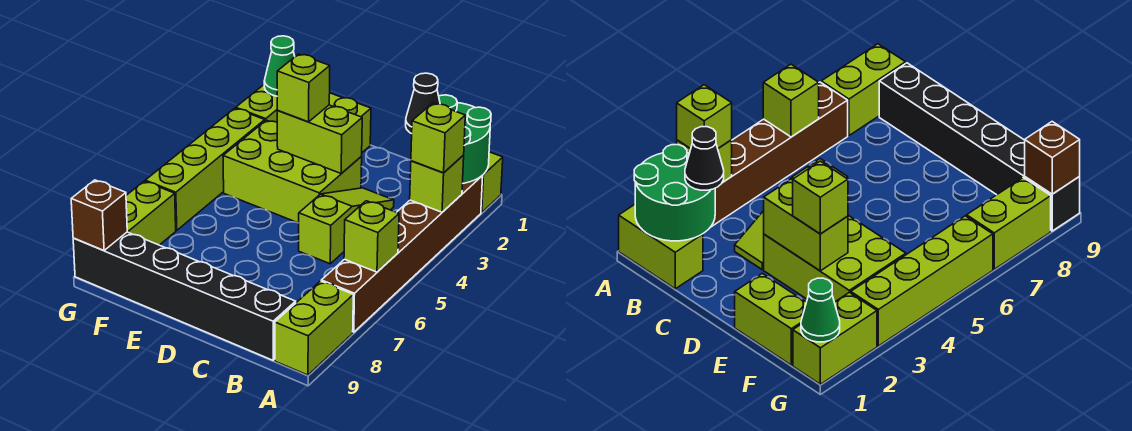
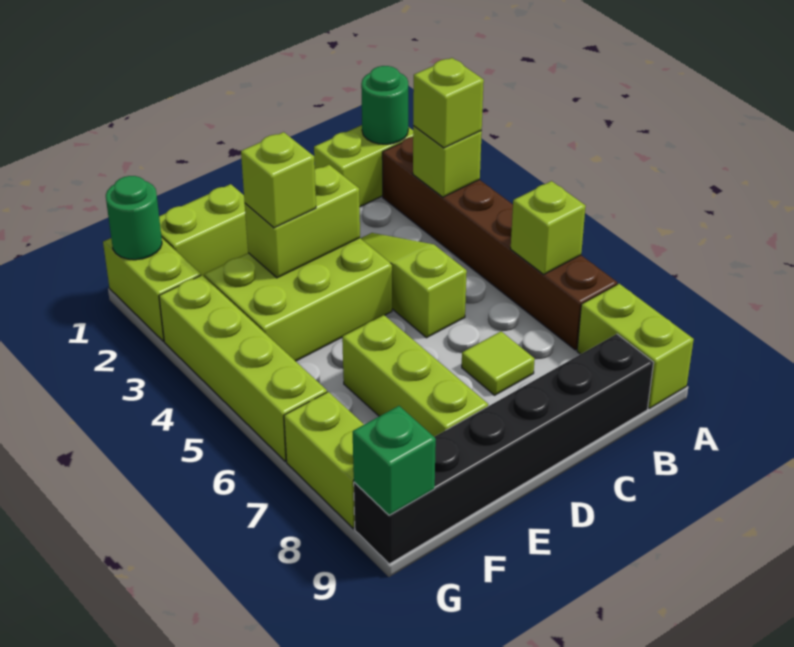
green 2x2 round brick [439,95,491,183] -> green 1x1 round brick [361,66,408,144]
black 1x1 cone [406,73,440,134] -> none
none -> lime 1x1 tile [462,332,535,395]
none -> lime 1x3 brick [342,315,488,437]
green 1x1 cone [264,36,295,96] -> green 1x1 round brick [106,176,162,260]
brown 1x1 brick [71,180,127,251] -> green 1x1 brick [353,406,436,515]

